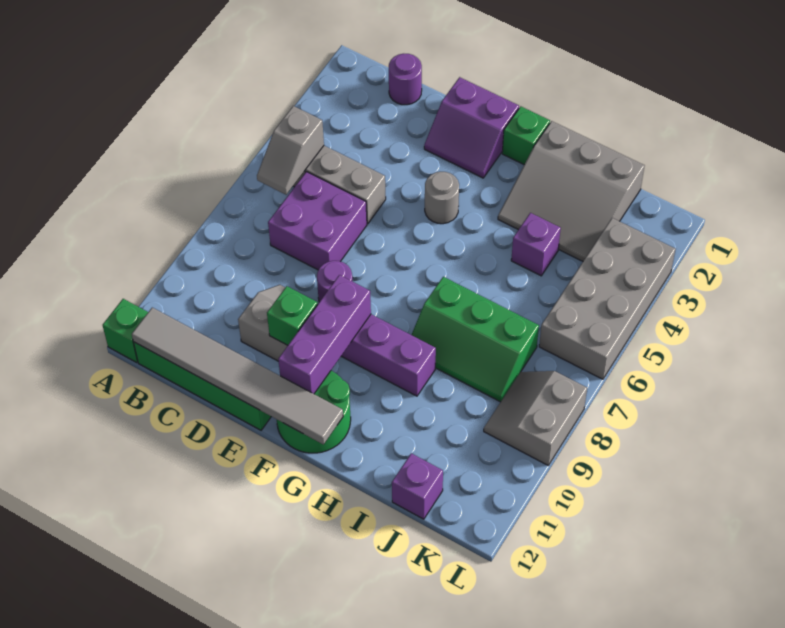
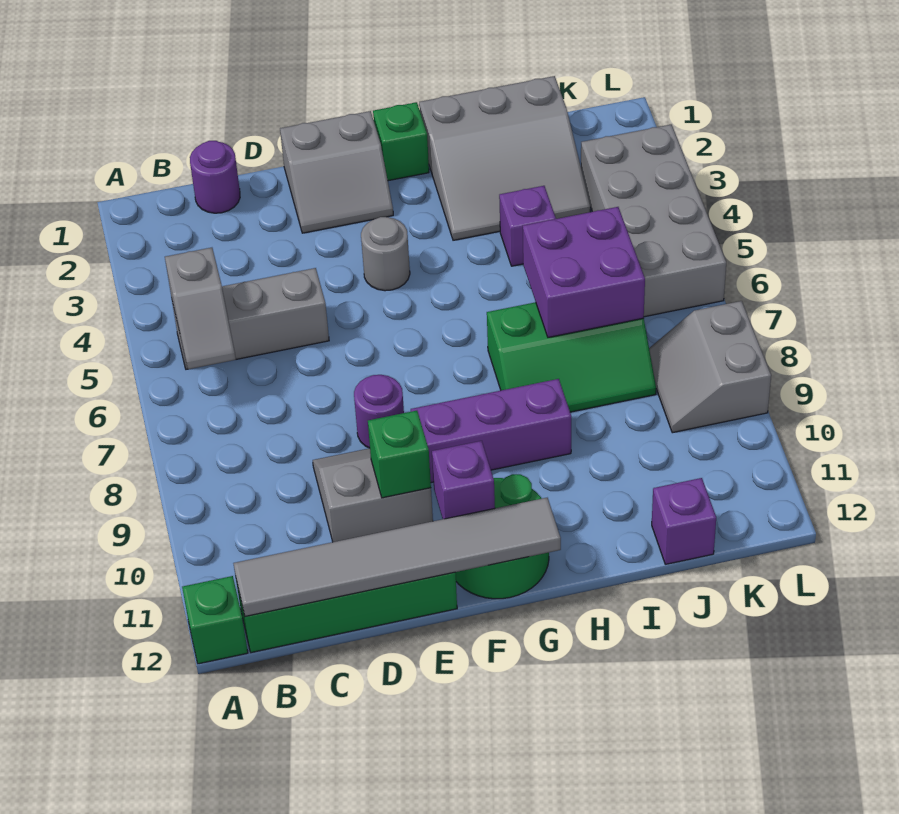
purple 2x2 brick [268,172,367,270] -> purple 2x2 brick moved to [523,207,645,337]
purple 2x2 slope [424,77,519,178] -> grey 2x2 slope [280,111,393,233]
purple 1x3 brick [278,275,371,394] -> purple 1x1 brick [432,441,495,519]

